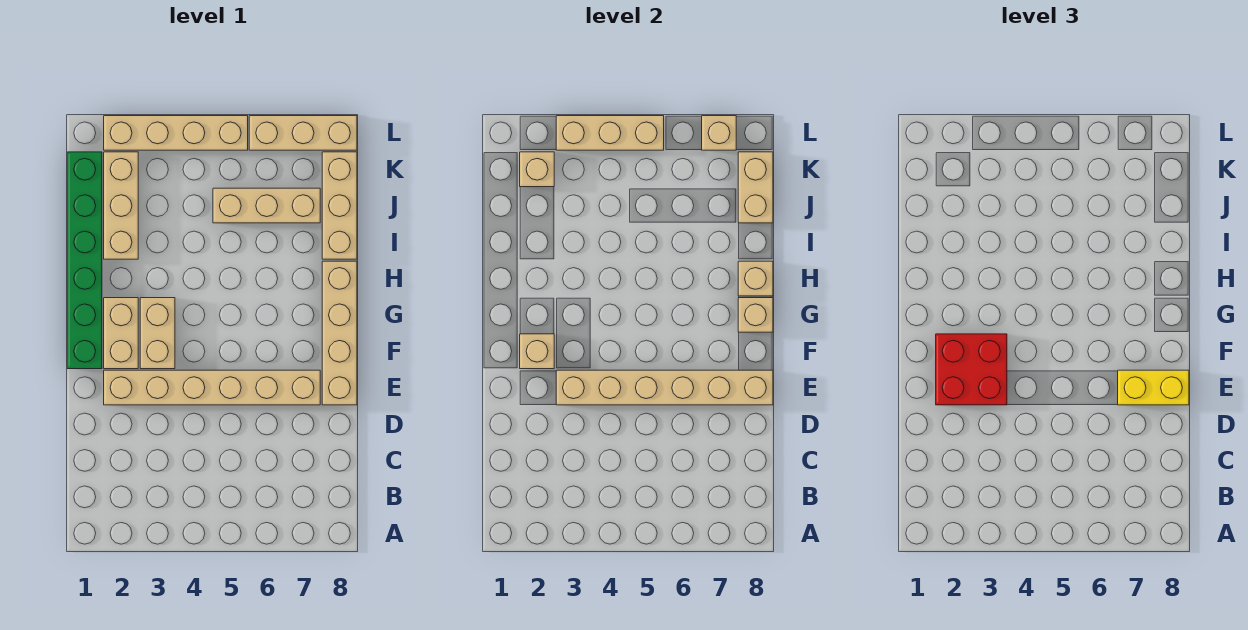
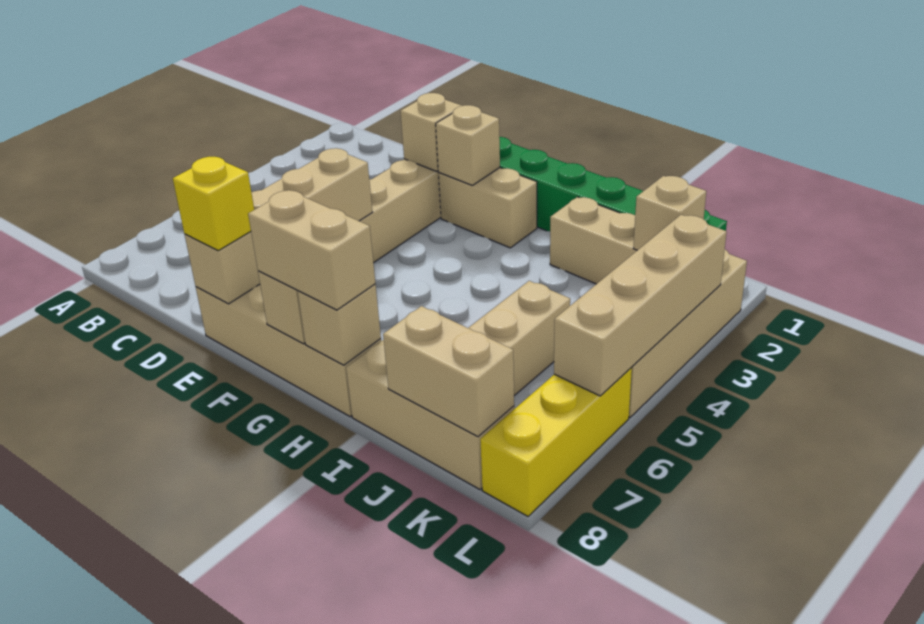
red 2x2 brick [936,334,1007,405] -> none
tan 1x6 brick [556,370,773,405] -> tan 1x4 brick [185,148,372,304]
yellow 1x2 brick [1118,370,1189,405] -> yellow 1x1 brick [173,157,254,251]
tan 1x2 brick [140,298,175,369] -> tan 1x2 brick moved to [248,190,375,310]
tan 1x3 brick [556,116,664,150] -> tan 1x4 brick [554,215,727,396]
tan 1x3 brick [249,116,357,150] -> yellow 1x3 brick [480,367,632,516]
tan 1x1 brick [702,116,736,150] -> tan 1x1 brick moved to [401,93,462,171]

